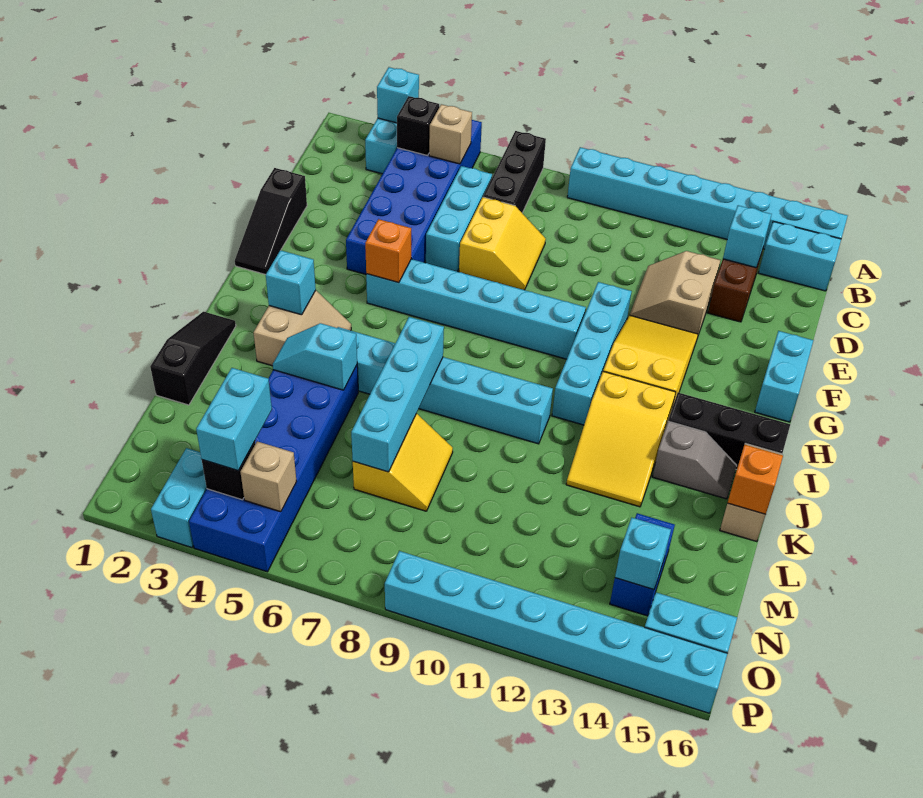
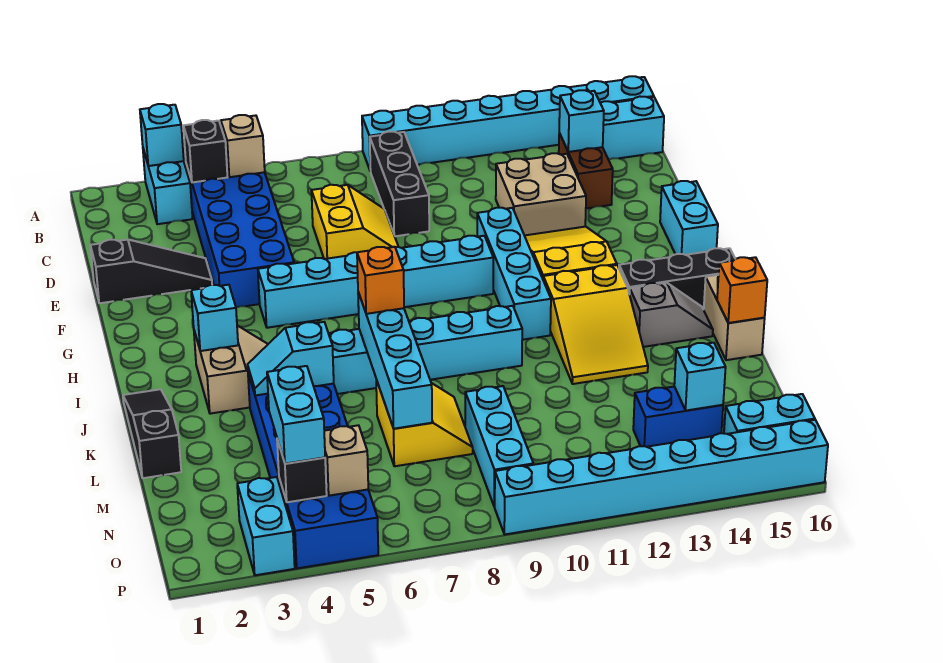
black 1x3 brick [483,131,546,213] -> black 1x3 brick moved to [370,132,429,236]
cyan 1x3 brick [426,166,492,271] -> cyan 1x3 brick moved to [465,386,533,507]
tan 2x2 slope [630,251,720,335] -> tan 2x2 brick [496,153,586,235]
black 1x3 slope [235,168,307,275] -> black 1x3 slope turned to [90,240,212,303]
orange 1x1 brick [365,219,411,283] -> orange 1x1 brick moved to [357,247,404,314]
blue 1x2 brick [610,513,675,616] -> blue 1x2 brick turned to [633,387,723,447]

